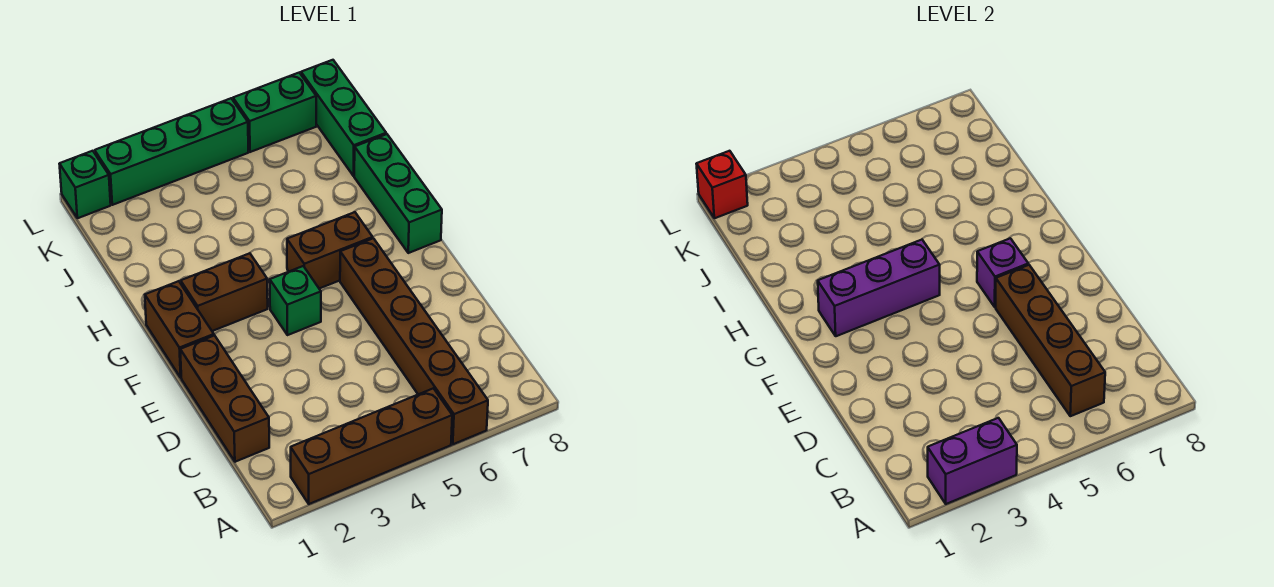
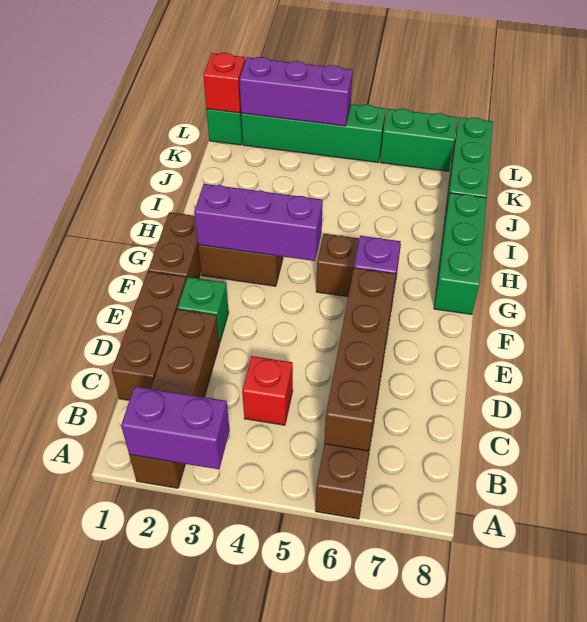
brown 1x4 brick [291,388,452,504] -> brown 1x4 brick turned to [129,309,219,488]
none -> red 1x1 brick [242,356,293,425]
green 1x1 brick [270,266,321,335] -> green 1x1 brick moved to [178,277,229,343]
none -> purple 1x3 brick [239,57,353,126]

